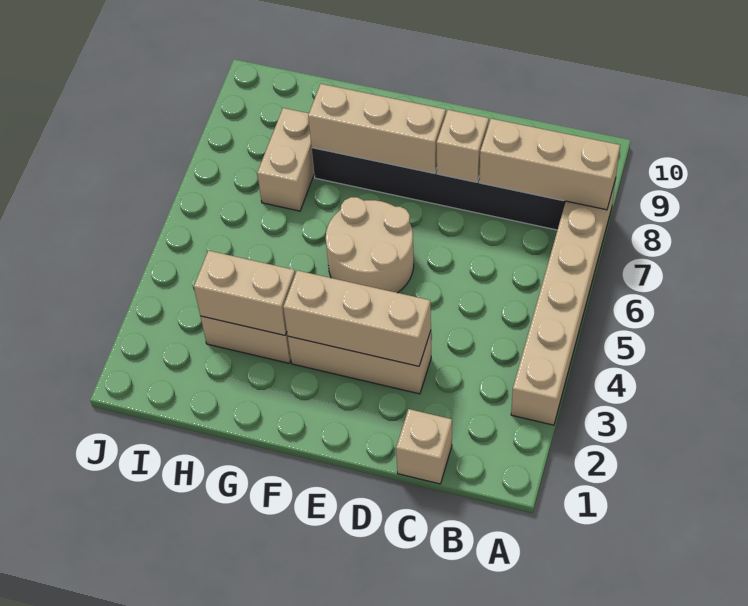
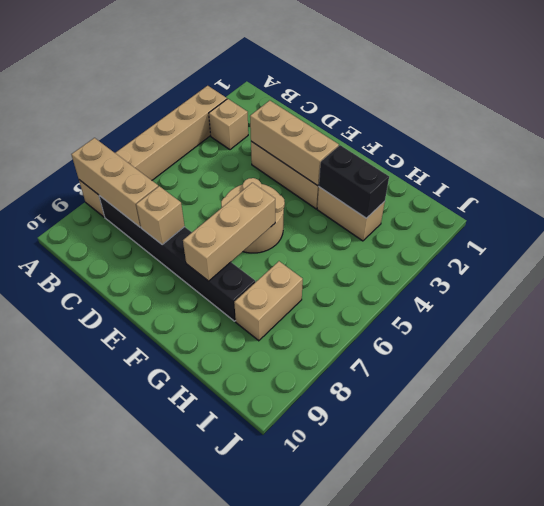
tan 1x1 brick [396,409,452,484] -> tan 1x1 brick moved to [209,99,248,150]
tan 1x3 brick [308,84,446,174] -> tan 1x3 brick turned to [183,183,275,281]
tan 1x2 brick [194,251,295,335] -> black 1x2 brick [319,145,389,218]

